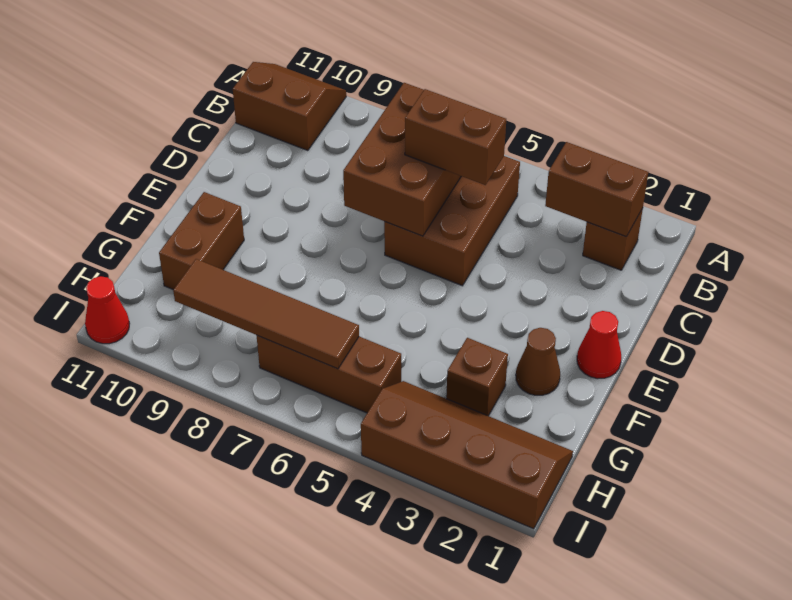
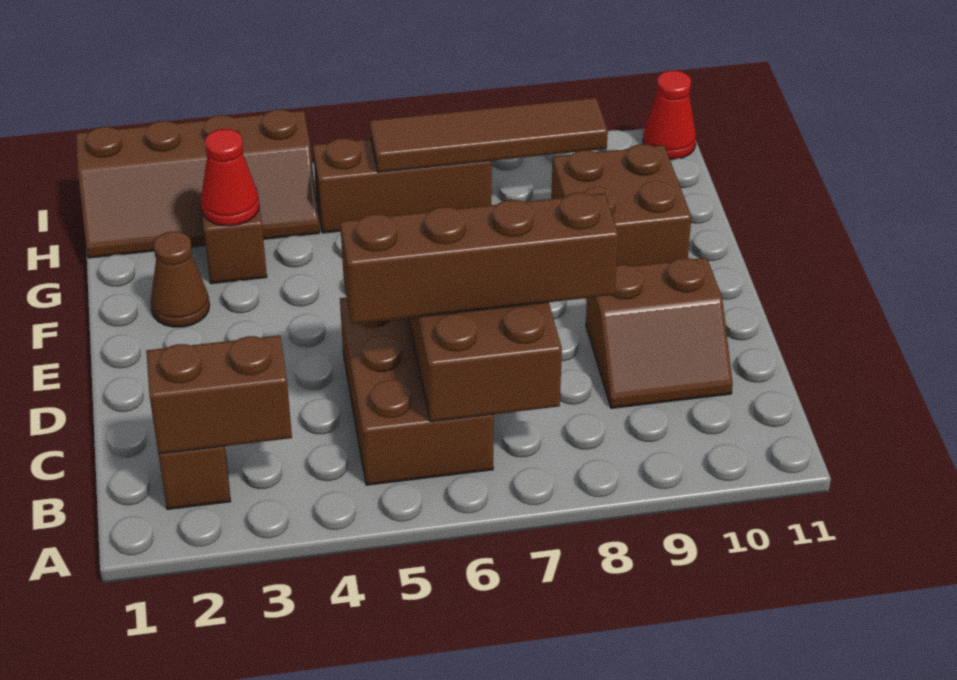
brown 2x2 slope [233,62,346,151] -> brown 2x2 slope moved to [586,258,733,408]
brown 1x2 brick [405,89,506,185] -> brown 1x4 brick [340,193,618,324]
red 1x1 cone [577,311,621,379] -> red 1x1 cone moved to [201,129,259,226]
brown 1x2 brick [159,192,244,290] -> brown 2x2 brick [551,144,691,266]

